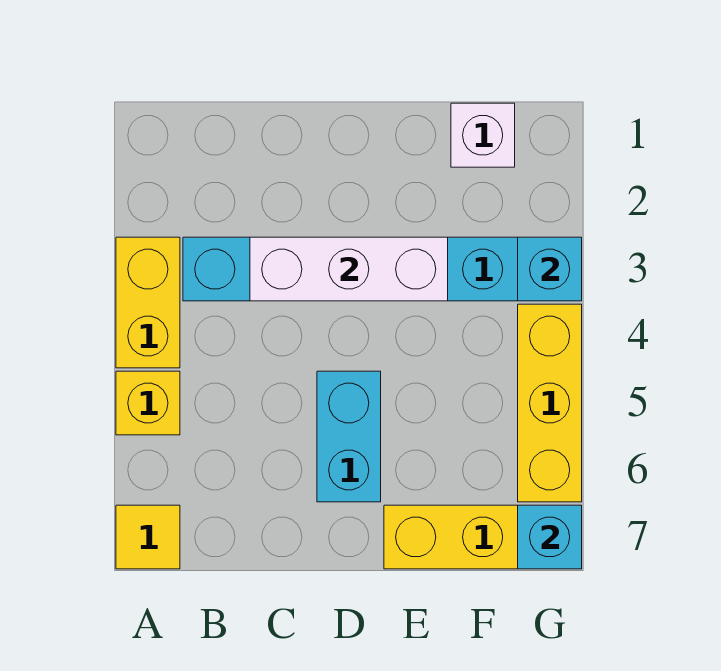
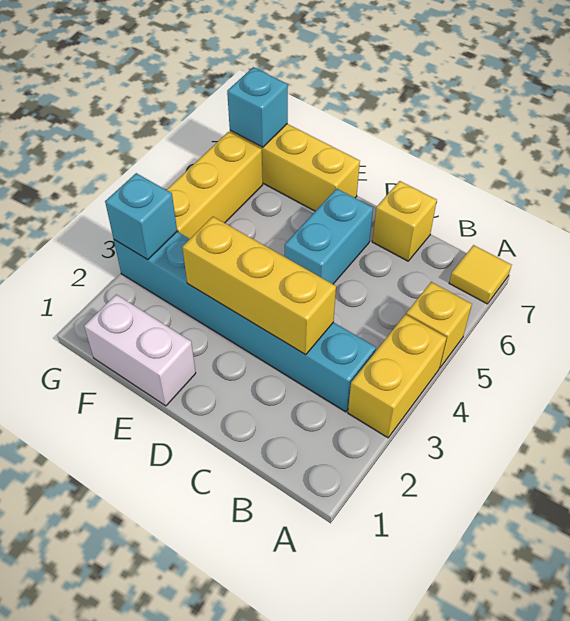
white 1x3 brick [250,237,448,301] -> yellow 1x3 brick [182,217,336,355]
none -> yellow 1x1 brick [372,181,437,261]
white 1x1 brick [451,103,515,167] -> white 1x2 brick [84,295,196,406]

